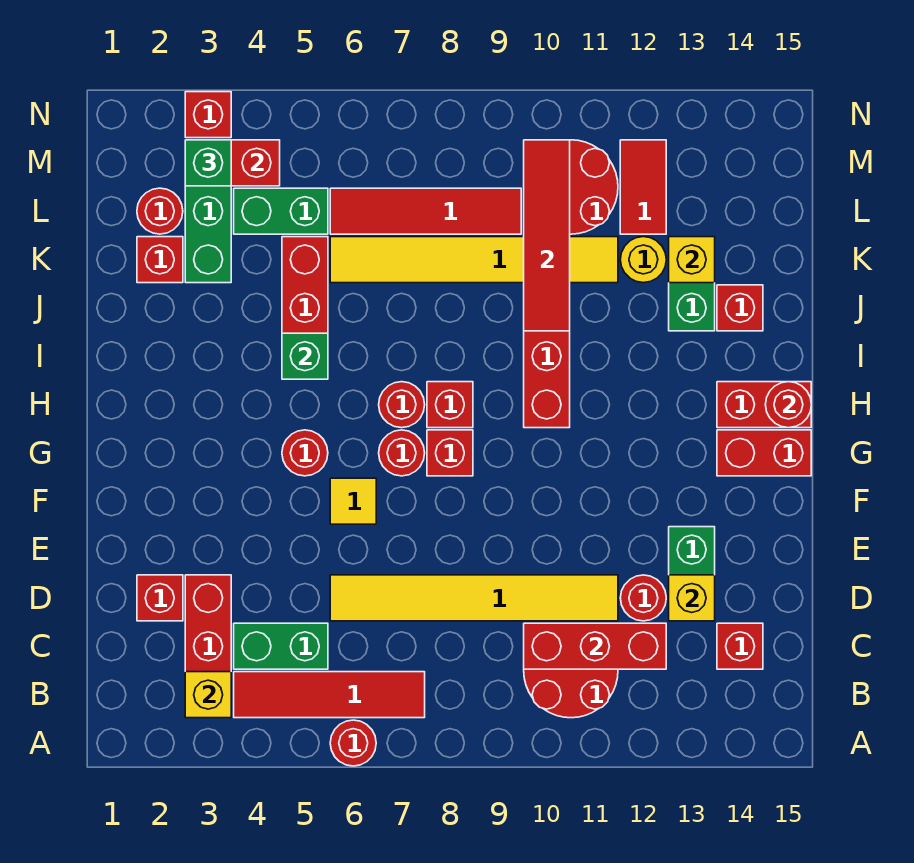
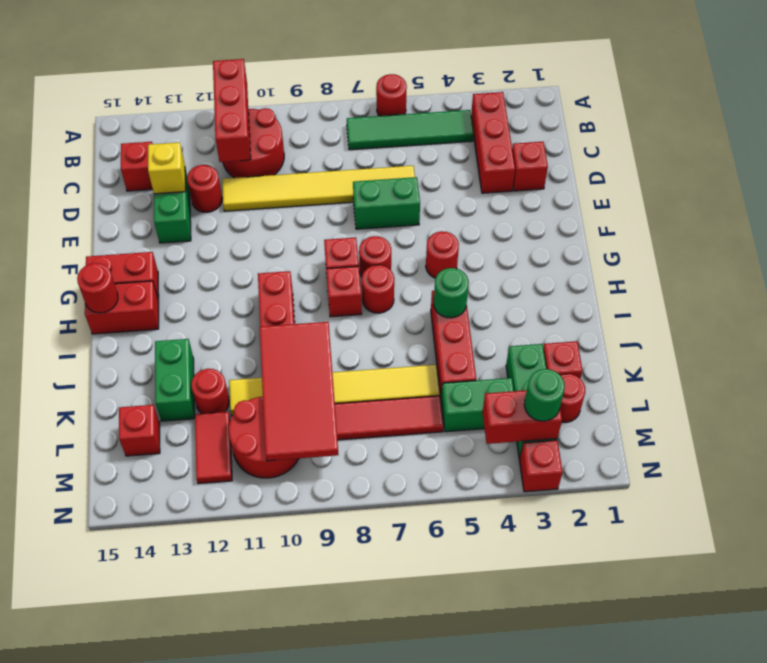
yellow 1x1 brick [185,672,231,718] -> none
red 1x4 tile [234,672,425,718] -> green 1x4 tile [347,110,474,150]
green 1x2 brick [234,623,328,669] -> green 1x2 brick moved to [353,177,420,229]
red 1x3 brick [524,623,666,669] -> red 1x3 brick turned to [213,59,251,162]
yellow 1x1 tile [330,478,376,524] -> none
green 1x1 brick [282,333,328,379] -> green 1x1 round brick [434,268,469,318]
red 1x4 tile [524,140,570,331] -> red 2x4 tile [260,322,338,461]
red 1x1 brick [717,285,763,331] -> red 1x1 brick moved to [119,405,160,456]
yellow 1x1 round brick [620,237,666,283] -> red 1x1 round brick [191,369,229,414]
yellow 1x1 brick [669,237,715,283] -> none
green 1x1 brick [185,140,231,186] -> green 1x1 round brick [524,369,565,421]

